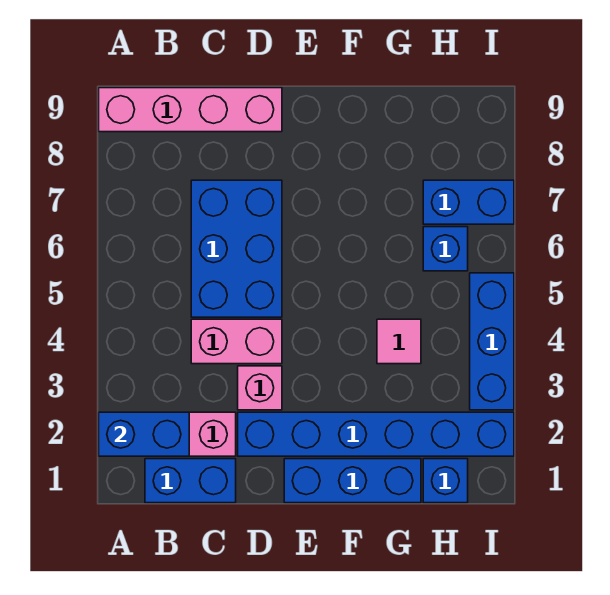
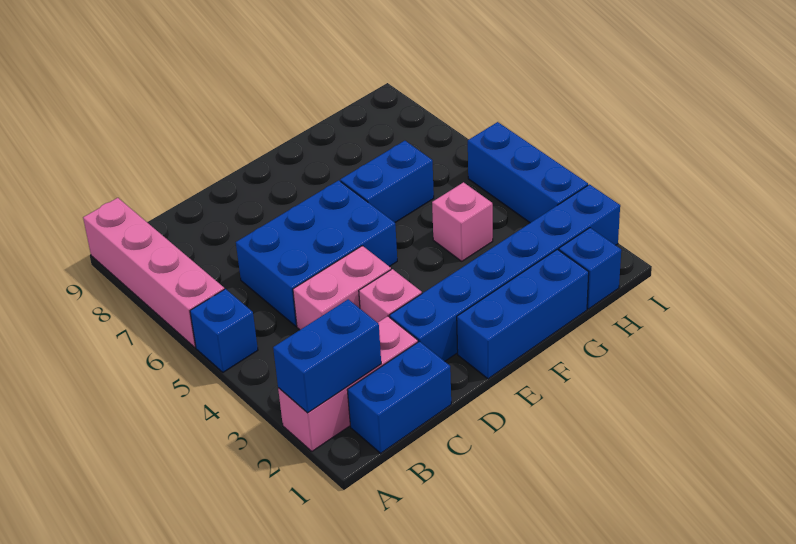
pink 1x4 brick [99,88,282,132] -> pink 1x4 brick turned to [83,198,224,347]
blue 2x3 brick [191,180,282,317] -> blue 2x3 brick turned to [236,180,397,326]
pink 1x1 tile [377,319,421,364] -> pink 1x1 brick [432,182,493,261]
blue 1x1 brick [423,227,468,271] -> blue 1x1 brick moved to [190,289,258,372]
blue 1x2 brick [423,180,514,224] -> blue 1x2 brick moved to [340,141,434,222]

